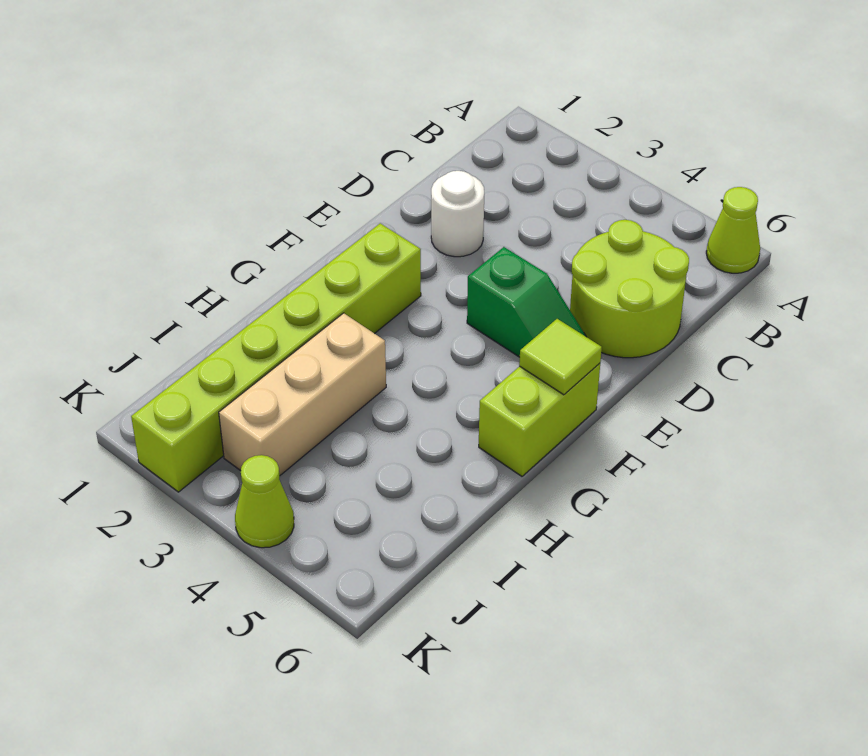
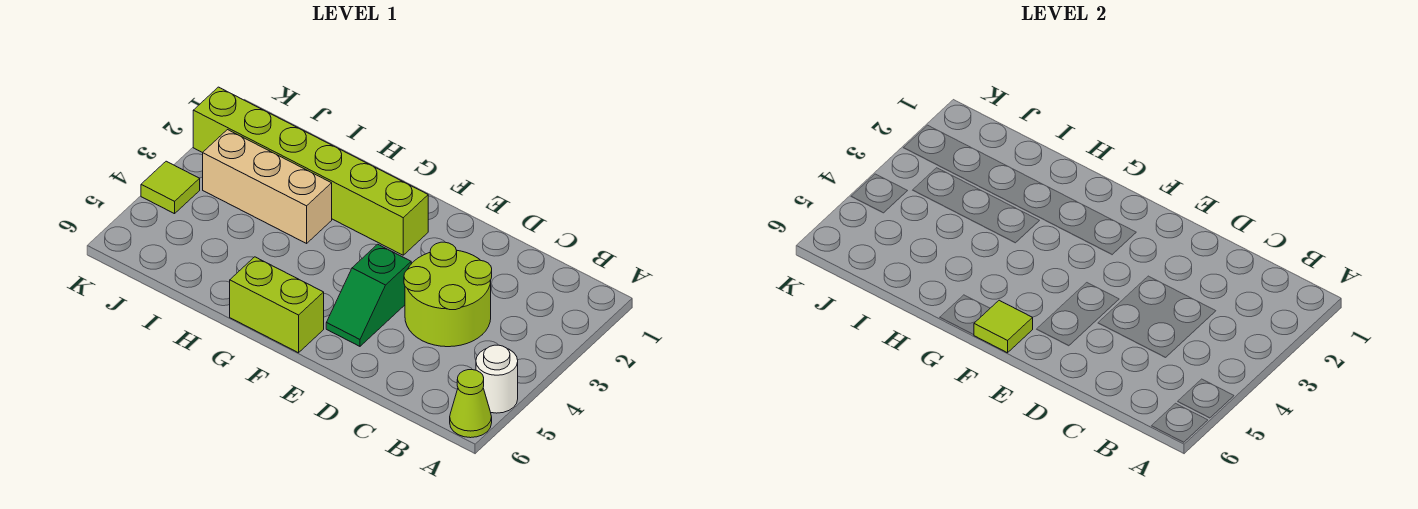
lime 2x2 round brick [570,220,689,358] -> lime 2x2 round brick moved to [404,242,492,347]
white 1x1 round brick [431,171,484,257] -> white 1x1 round brick moved to [476,345,518,413]
lime 1x1 cone [235,455,294,548] -> lime 1x1 tile [141,161,200,214]

